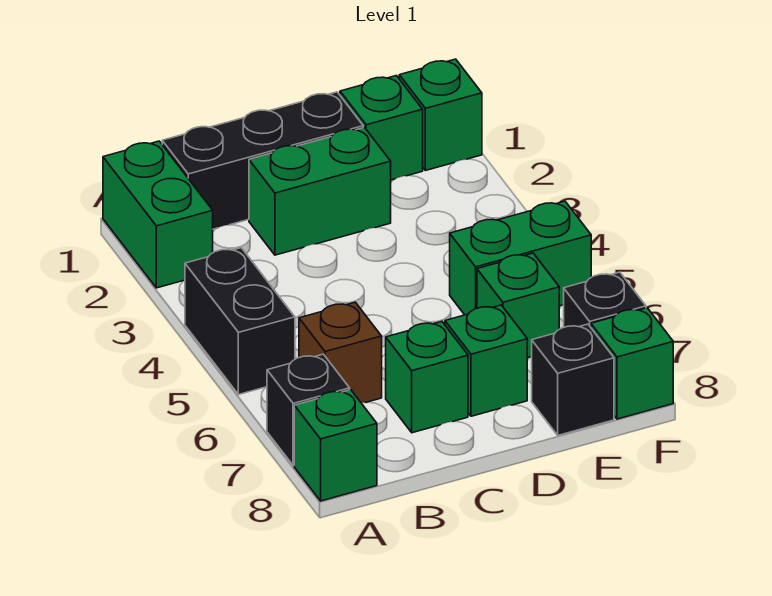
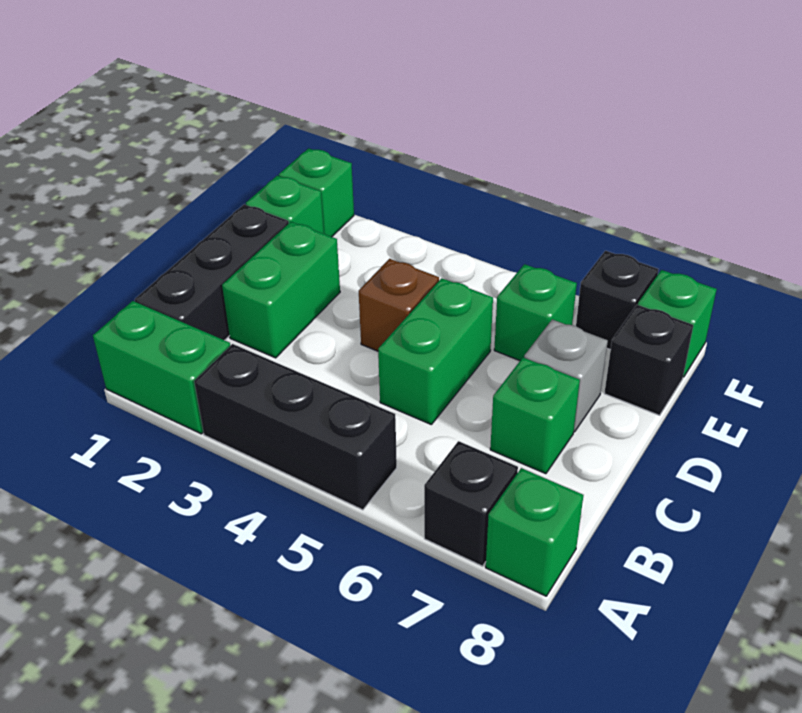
black 1x2 brick [185,248,295,395] -> black 1x3 brick [194,344,397,510]
brown 1x1 brick [299,302,382,403] -> brown 1x1 brick moved to [359,259,439,351]
green 1x1 brick [445,305,527,416] -> grey 1x1 brick [524,320,608,432]
green 1x2 brick [450,201,591,315] -> green 1x2 brick moved to [378,278,493,424]

